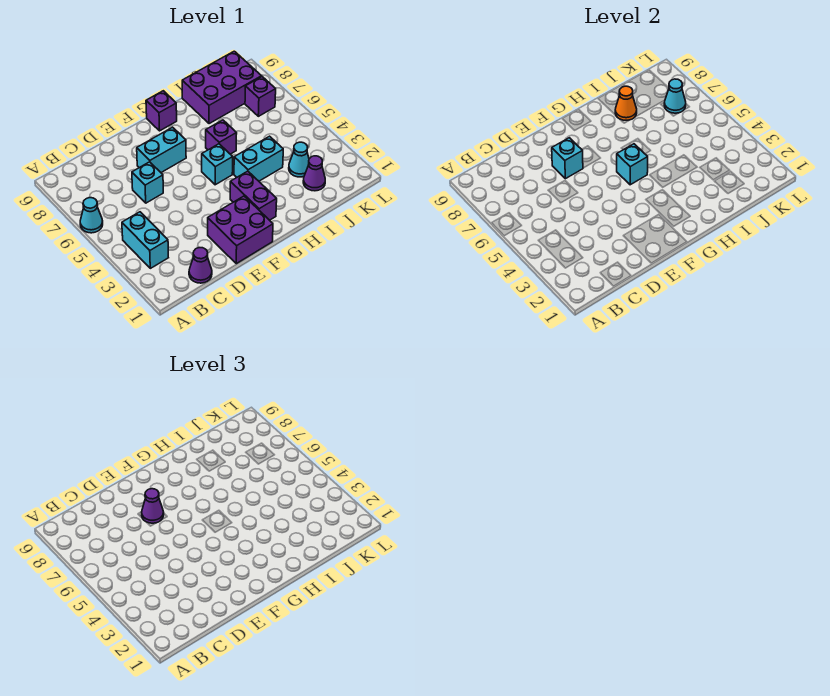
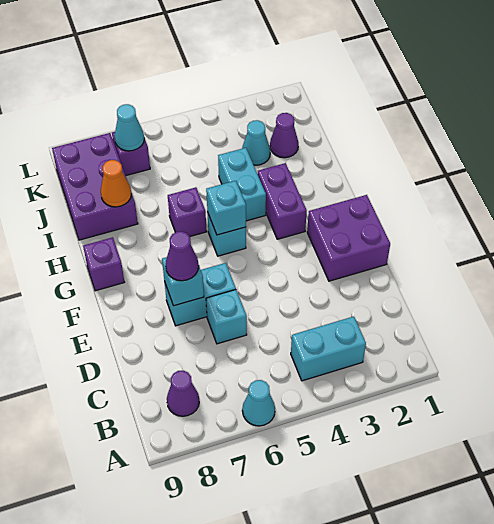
purple 1x1 cone [189,248,212,283] -> purple 1x1 cone moved to [167,370,199,416]
cyan 1x2 brick [137,127,186,172] -> cyan 1x2 brick turned to [164,263,236,326]
purple 1x2 brick [230,171,277,220] -> purple 1x2 brick turned to [258,163,307,239]

